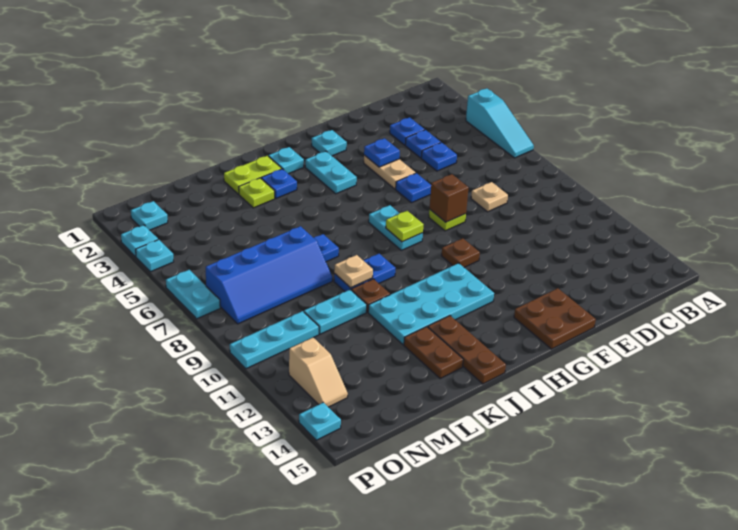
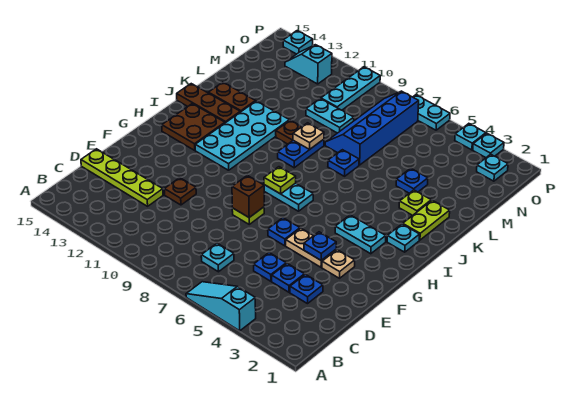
tan 1x1 plate [471,182,508,212] -> tan 1x1 plate moved to [322,250,355,278]
none -> lime 1x4 plate [81,149,163,206]
brown 2x2 plate [514,288,596,349] -> brown 2x2 plate moved to [162,104,225,150]
cyan 1x1 plate [312,130,347,156] -> cyan 1x1 plate moved to [201,243,234,272]
brown 1x1 plate [441,238,480,267] -> brown 1x1 plate moved to [164,178,196,205]
blue 1x1 plate [261,169,297,198] -> blue 1x1 plate moved to [396,168,428,193]
cyan 1x2 plate [304,290,367,334] -> cyan 1x2 plate turned to [306,99,354,133]
tan 1x2 slope [289,338,348,407] -> cyan 1x2 slope [285,45,332,84]

